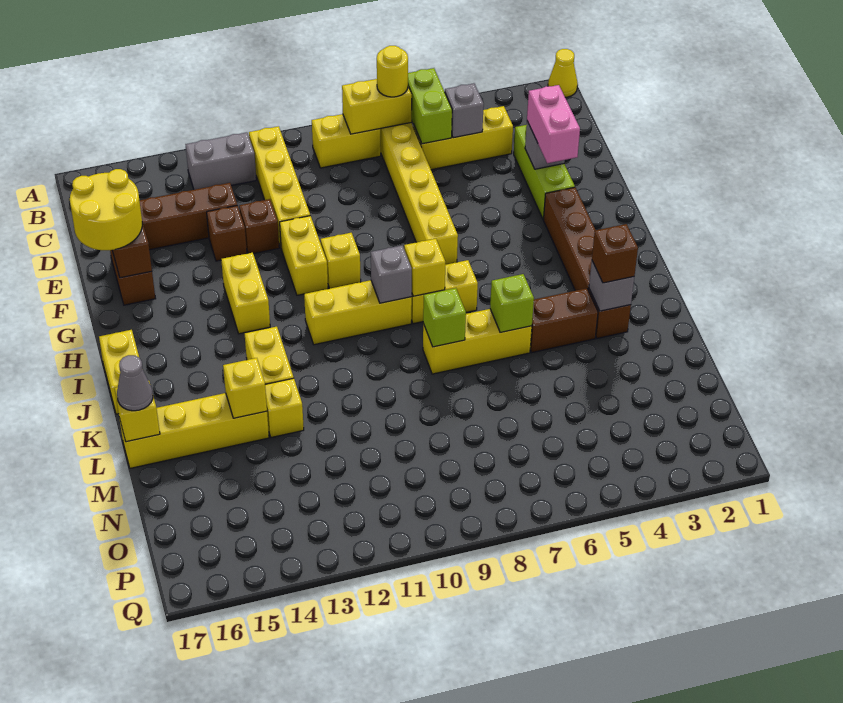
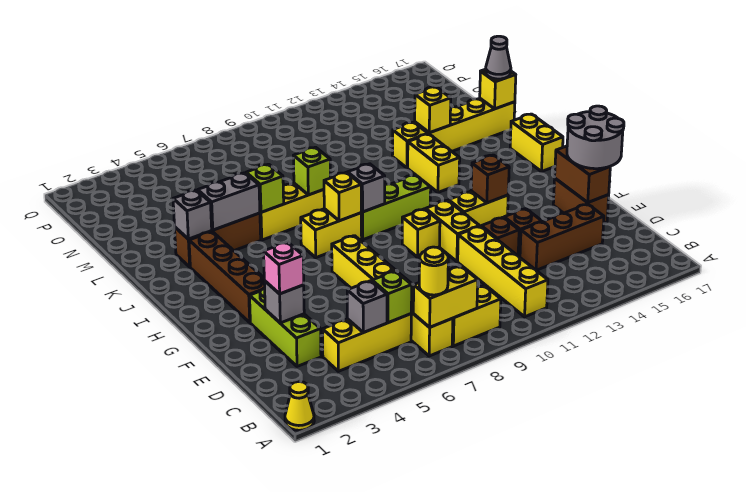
lime 1x2 brick [408,68,452,144] -> lime 1x1 brick [372,271,412,323]
grey 1x2 brick [185,132,256,190] -> grey 1x2 brick moved to [198,173,260,230]
pink 1x2 brick [527,85,580,163] -> pink 1x1 brick [264,242,304,294]
yellow 2x2 round brick [70,169,142,250] -> grey 2x2 round brick [567,106,624,169]
yellow 1x2 brick [221,253,270,334] -> yellow 1x2 brick turned to [448,191,508,226]
yellow 1x3 brick [304,280,412,345] -> lime 1x3 brick [361,175,431,240]
brown 1x1 brick [592,224,638,283] -> brown 1x1 brick moved to [471,155,509,203]

